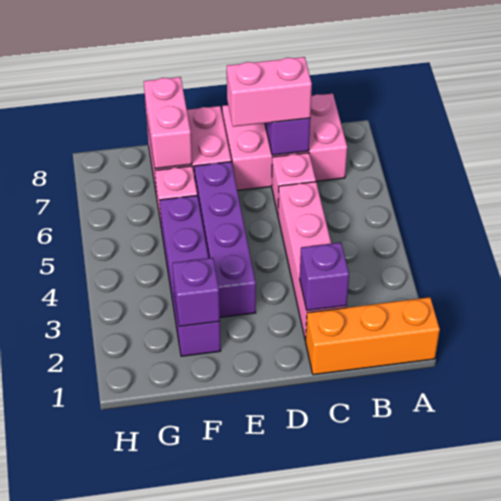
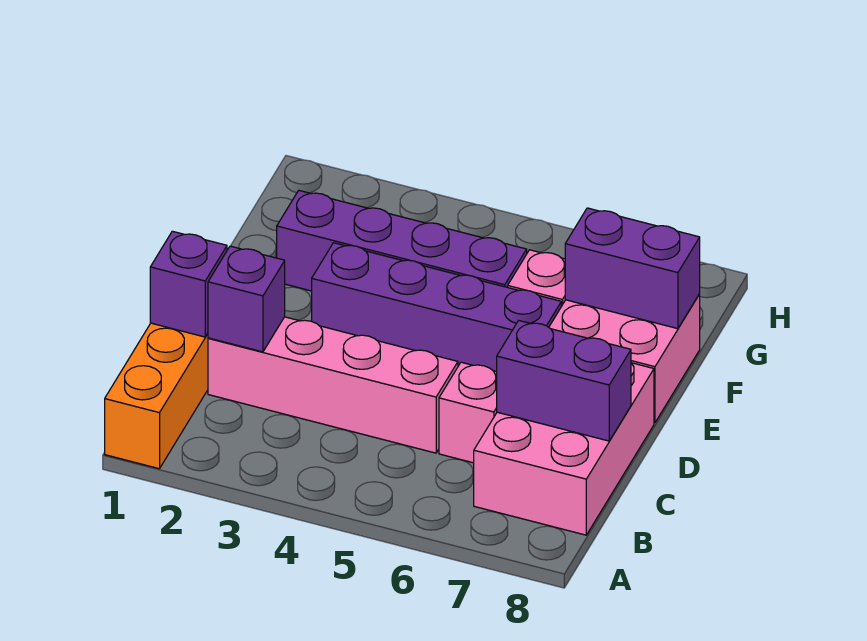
pink 1x2 brick [227,57,312,127] -> none
purple 1x1 brick [172,258,220,326] -> purple 1x1 brick moved to [150,231,227,337]
pink 1x2 brick [144,77,192,169] -> purple 1x2 brick [565,208,700,329]

